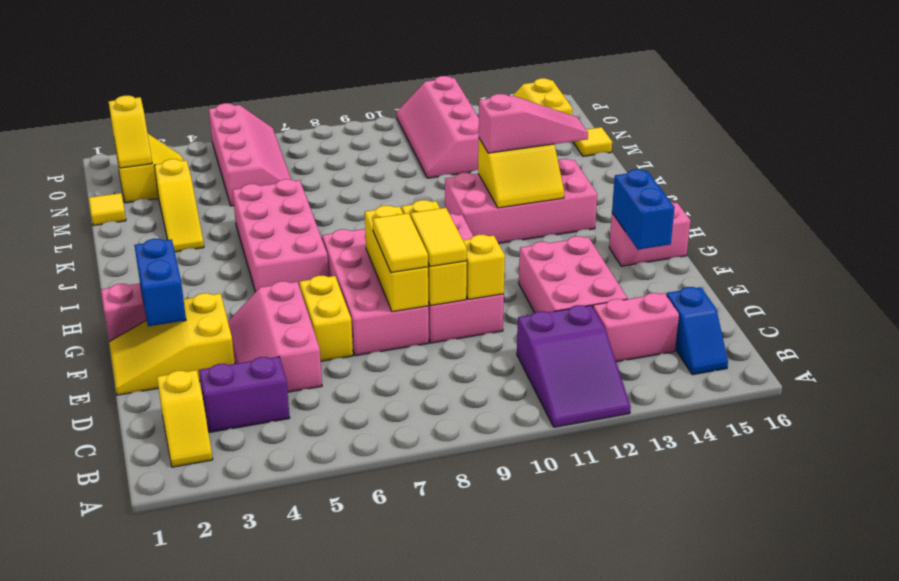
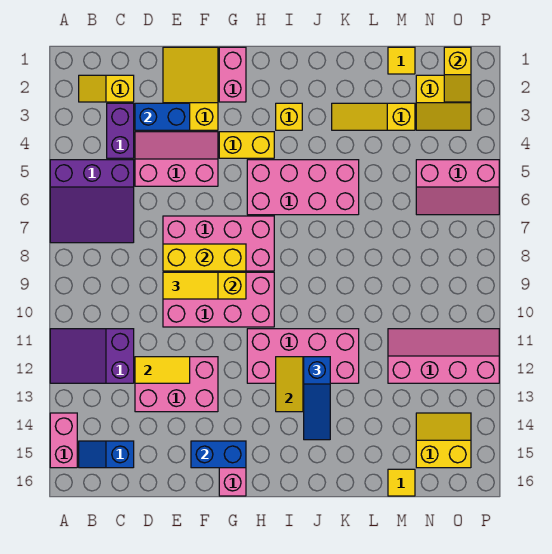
none -> purple 3x3 slope [50,160,134,243]
pink 1x2 brick [593,293,679,362] -> pink 1x2 brick moved to [50,413,77,468]
yellow 1x2 brick [300,276,353,361] -> yellow 1x2 brick moved to [219,132,274,158]
yellow 1x2 tile [373,213,428,272] -> yellow 1x2 tile moved to [135,357,190,383]
yellow 1x1 brick [463,235,505,299] -> yellow 1x1 brick moved to [276,103,302,130]
blue 1x2 brick [134,239,186,326] -> blue 1x2 brick moved to [135,103,190,130]
pink 2x4 brick [445,159,597,243] -> pink 2x4 brick turned to [247,329,359,383]
pink 1x3 slope [479,94,588,153] -> blue 1x3 slope [304,357,330,440]
pink 2x4 slope [209,103,291,206] -> pink 2x3 slope [416,160,499,215]
yellow 1x2 slope [109,96,152,168] -> yellow 1x2 slope turned to [444,47,471,102]

